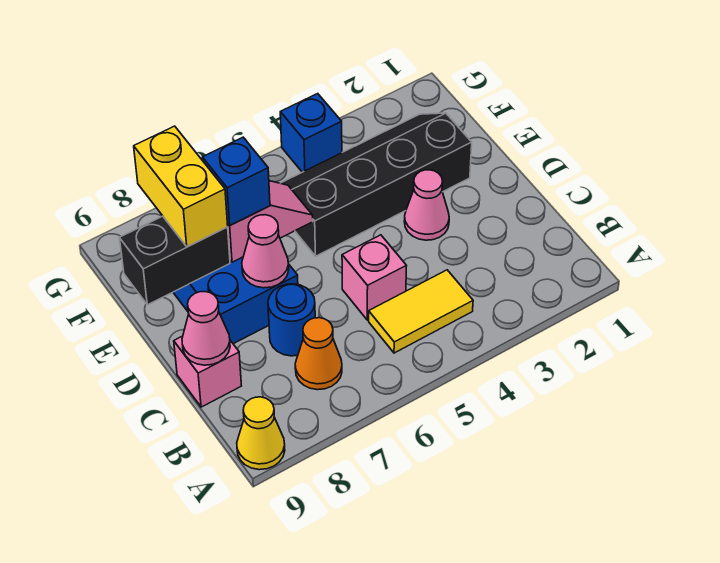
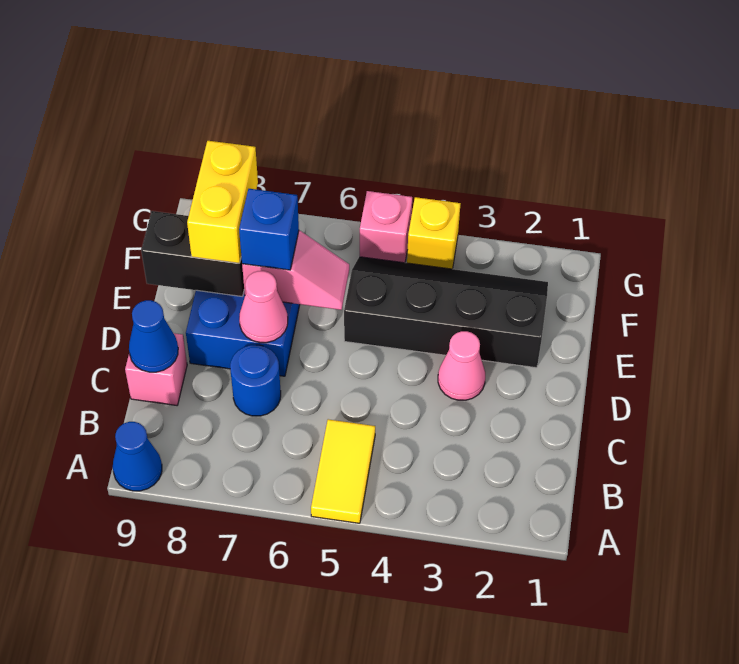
yellow 1x1 cone [237,397,285,470] -> blue 1x1 cone [113,422,162,491]
yellow 1x2 tile [369,270,473,353] -> yellow 1x2 tile turned to [311,419,375,523]
orange 1x1 cone [295,318,342,390] -> none
pink 1x1 brick [342,235,406,320] -> pink 1x1 brick moved to [360,191,412,263]
pink 1x1 cone [182,292,230,365] -> blue 1x1 cone [129,300,178,372]
blue 1x1 brick [280,94,342,172] -> yellow 1x1 brick [407,197,461,269]

